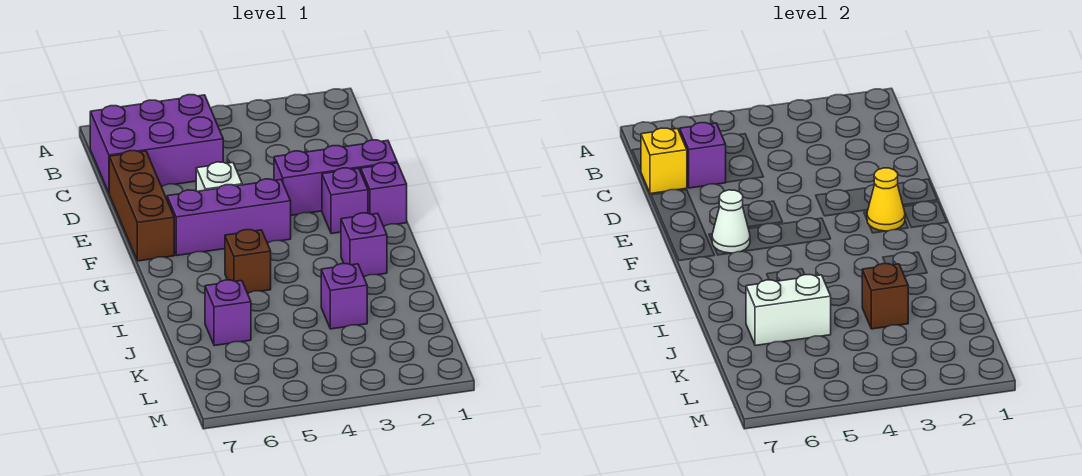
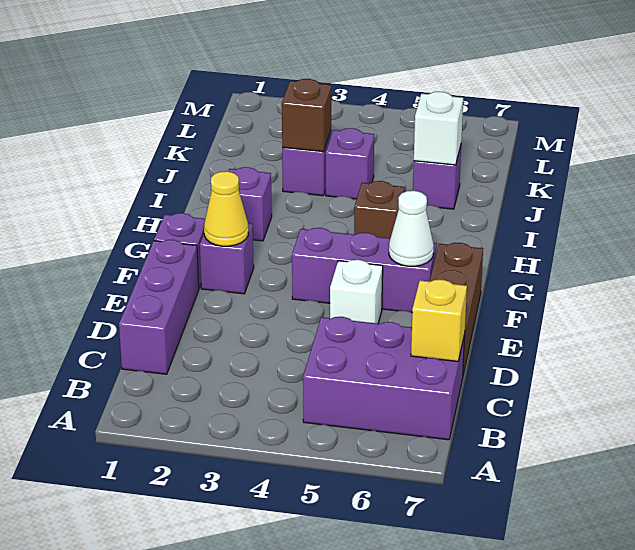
purple 1x1 brick [680,123,726,188] -> purple 1x1 brick moved to [326,128,374,199]
purple 1x3 brick [274,140,397,215] -> purple 1x3 brick turned to [119,240,199,374]
white 1x2 brick [746,275,831,346] -> white 1x1 brick [414,92,463,165]

